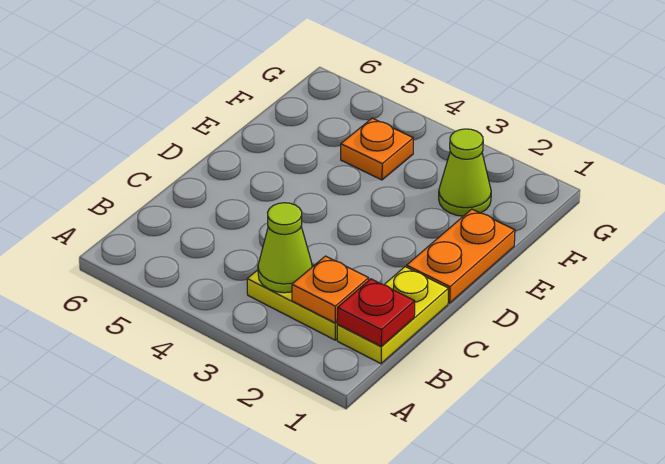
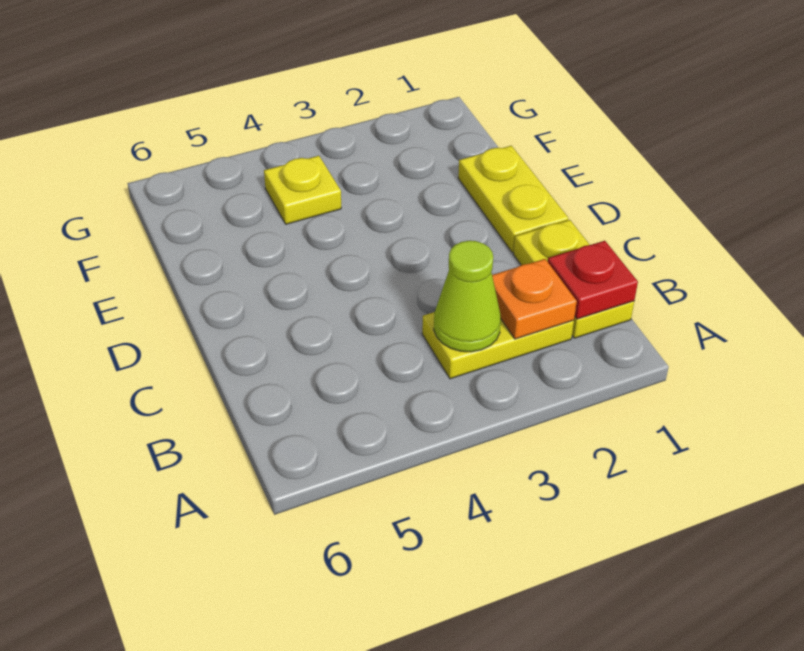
orange 1x2 plate [407,209,515,303] -> yellow 1x2 plate [458,146,568,253]
lime 1x1 cone [439,129,491,216] -> none
orange 1x1 plate [341,118,413,180] -> yellow 1x1 plate [264,156,341,224]

